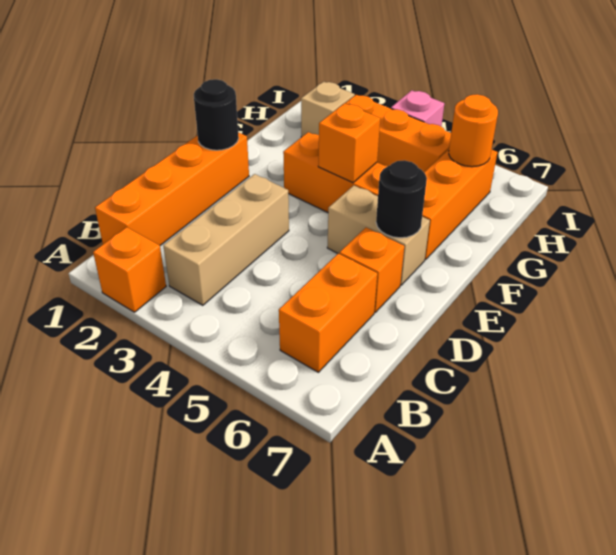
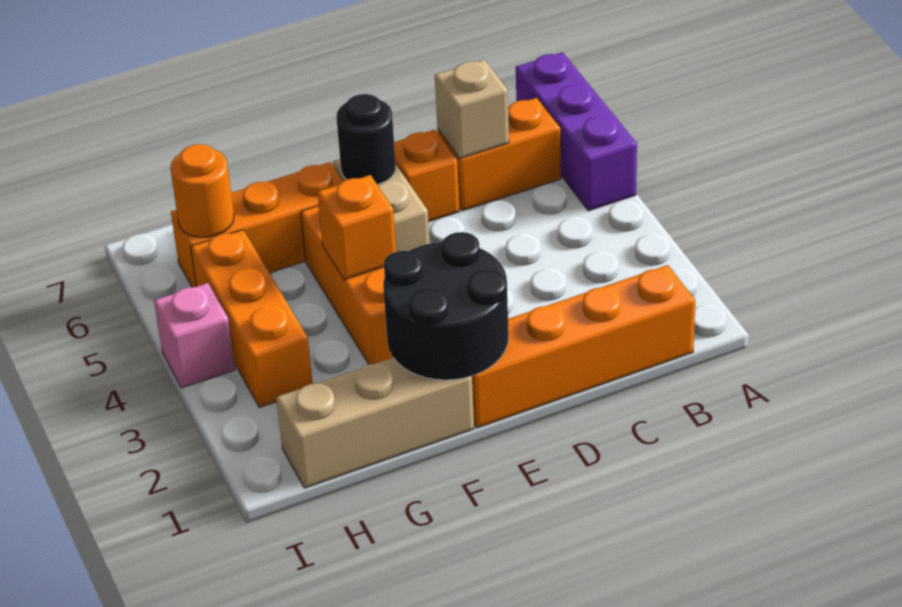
orange 1x1 brick [93,227,166,312] -> none
none -> purple 1x3 brick [516,52,637,211]
tan 1x3 brick [163,174,289,305] -> tan 1x3 brick moved to [276,358,474,488]
black 1x1 round brick [194,79,239,150] -> black 2x2 round brick [383,232,509,380]
tan 1x1 brick [301,82,355,137] -> tan 1x1 brick moved to [435,60,509,158]

